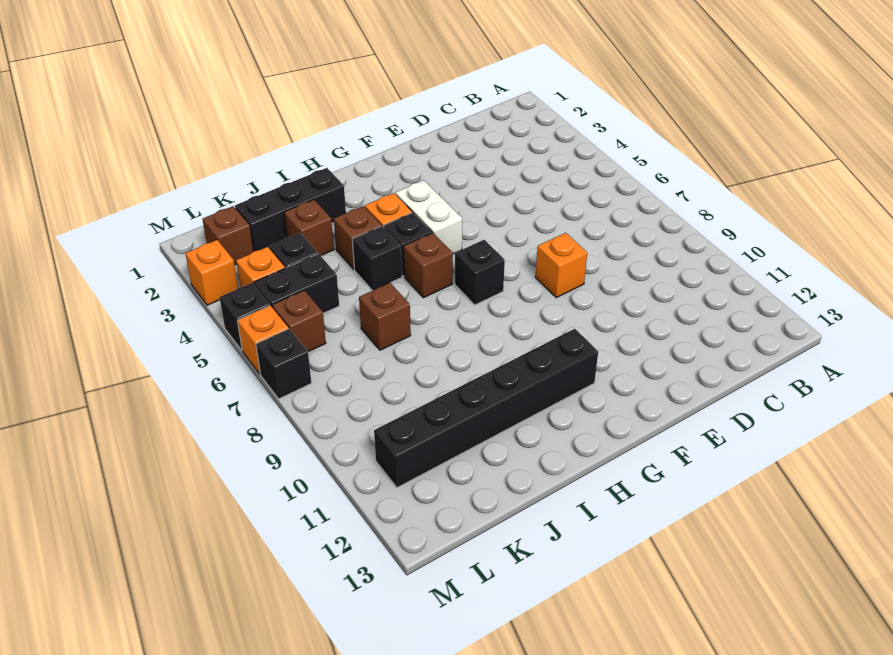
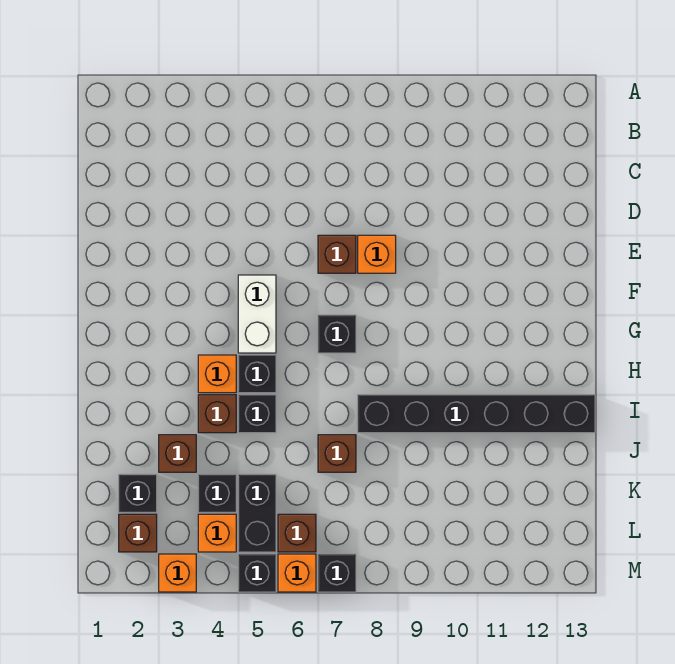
white 1x2 brick [395,180,462,254] -> white 1x2 brick turned to [238,275,276,353]
black 1x6 brick [374,329,598,488] -> black 1x6 brick turned to [358,395,595,433]
brown 1x1 brick [403,233,453,298] -> brown 1x1 brick moved to [318,235,356,273]
black 1x3 brick [235,168,346,252] -> black 1x1 brick [119,474,157,512]

